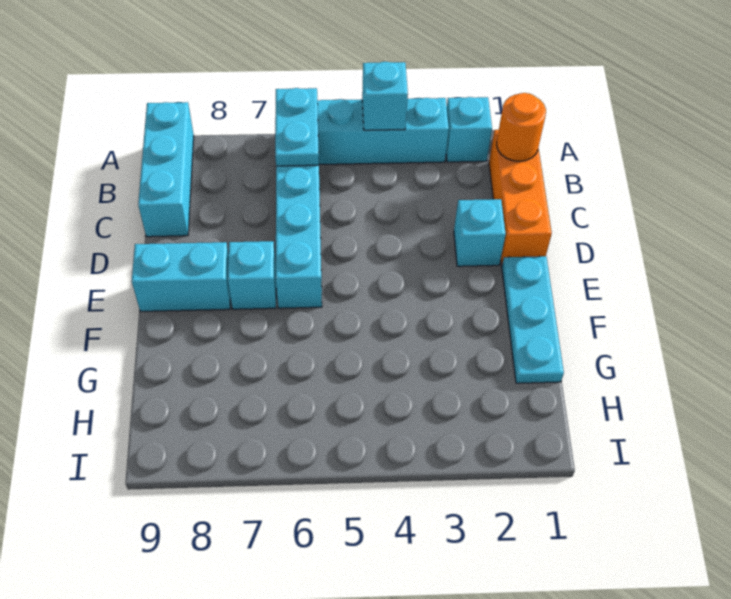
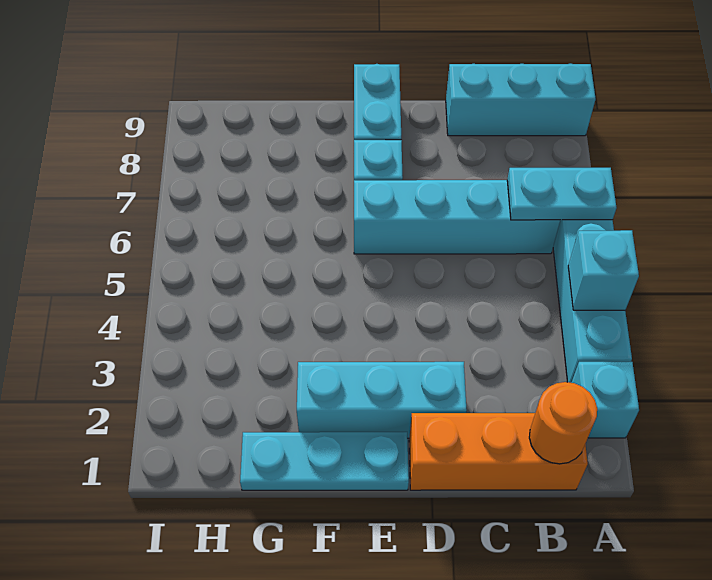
cyan 1x1 brick [454,199,506,266] -> cyan 1x3 brick [297,362,467,438]

